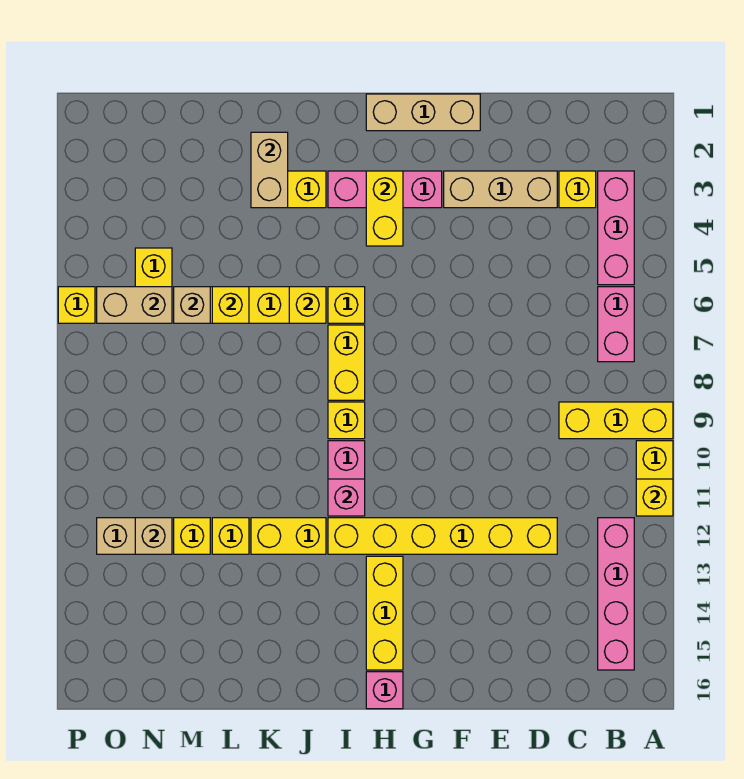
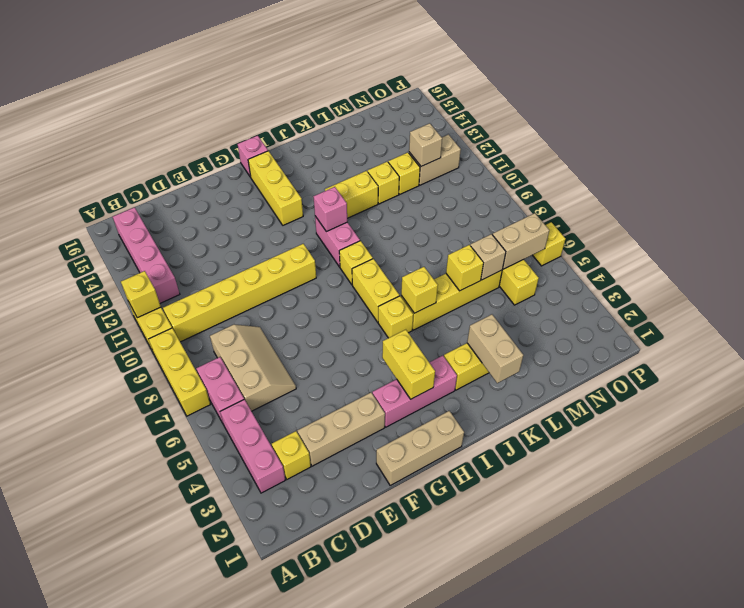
yellow 1x3 brick [559,402,673,439] -> yellow 1x3 brick turned to [149,328,211,416]
none -> tan 2x3 slope [210,324,296,411]
yellow 1x6 brick [328,518,557,554] -> yellow 1x6 brick moved to [163,244,316,342]

